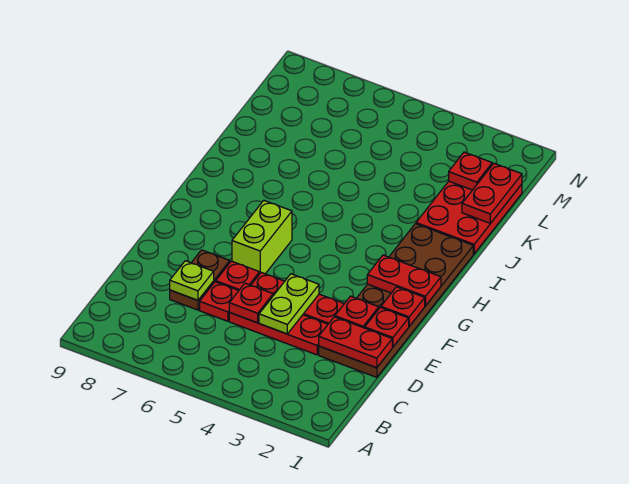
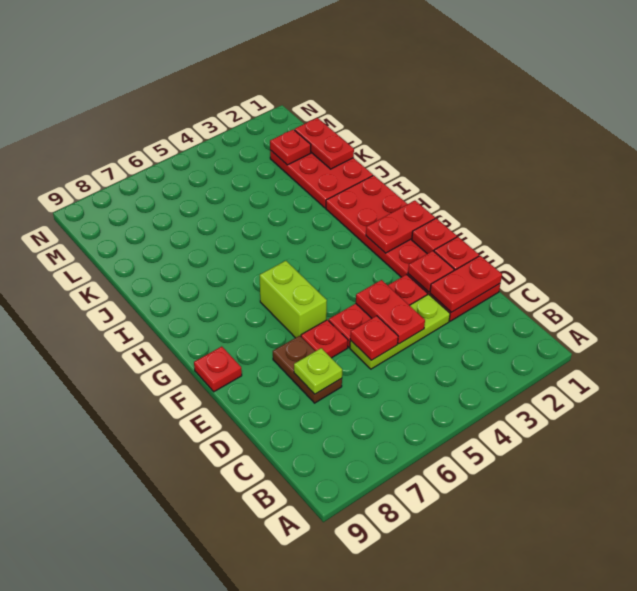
brown 2x6 plate [319,224,473,377] -> red 2x6 plate [326,175,500,321]
red 1x3 plate [229,313,328,355] -> lime 1x3 plate [350,294,450,369]
lime 1x2 plate [259,274,319,334] -> red 1x2 plate [356,280,425,344]
red 1x1 plate [200,282,238,321] -> red 1x1 plate moved to [194,346,242,392]

